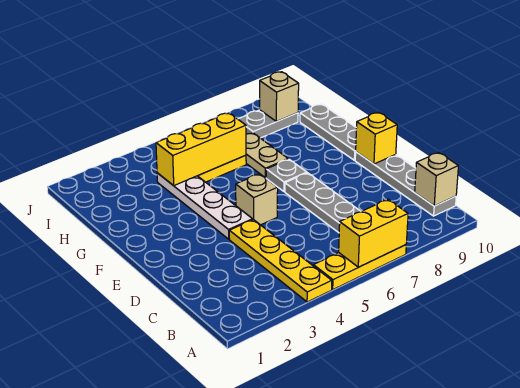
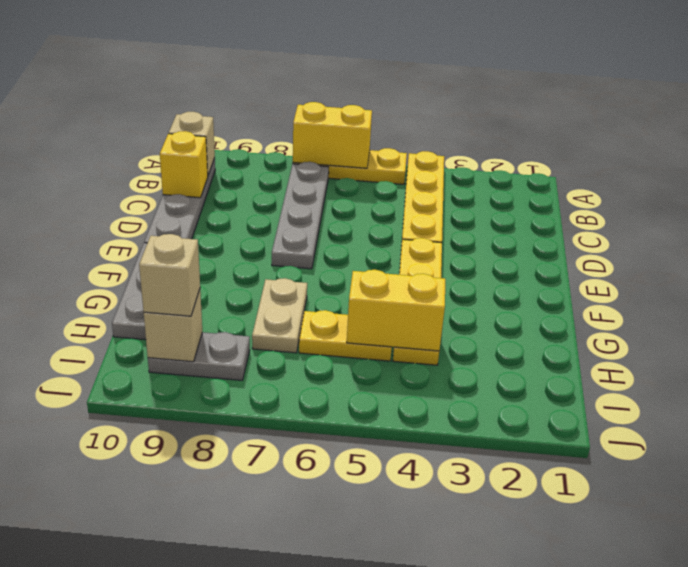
white 1x4 plate [157,173,253,239] -> yellow 1x4 plate [393,238,442,365]
tan 1x1 brick [236,174,278,225] -> tan 1x1 brick moved to [139,234,200,316]
yellow 1x1 brick [356,112,397,164] -> yellow 1x1 brick moved to [160,131,208,198]
grey 1x1 plate [266,159,307,192] -> none
yellow 1x3 brick [156,113,246,186] -> yellow 1x2 brick [347,270,445,351]

